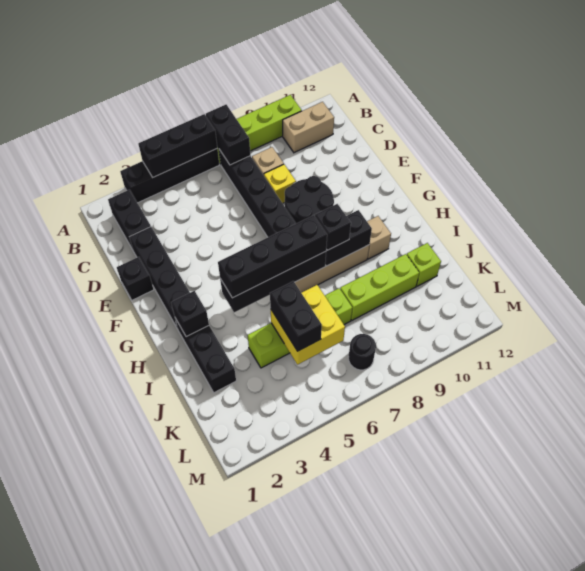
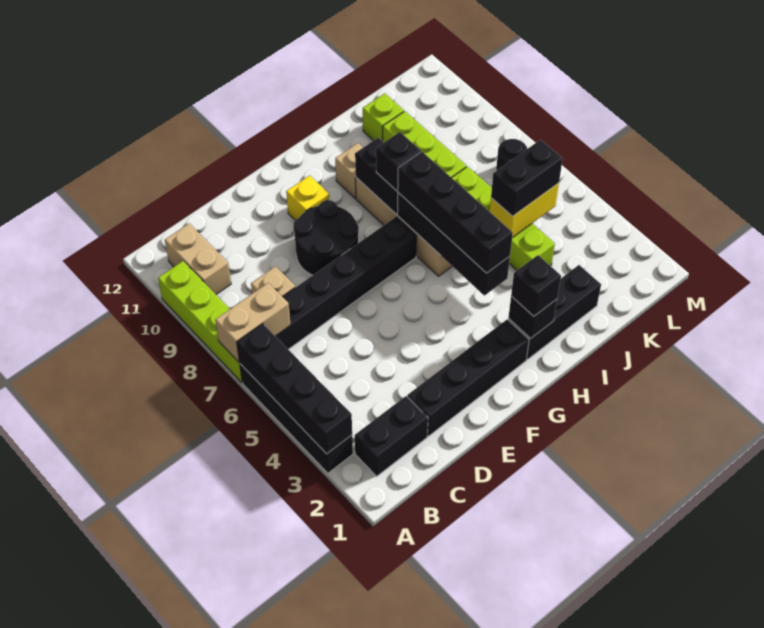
black 1x3 brick [138,114,217,177] -> black 1x4 brick [237,324,352,454]
black 1x2 brick [206,105,250,165] -> tan 1x2 brick [215,283,291,362]
yellow 1x1 brick [264,164,296,203] -> yellow 1x1 brick moved to [286,175,329,220]
black 1x1 brick [117,257,154,300] -> black 1x1 brick moved to [511,255,561,316]
yellow 2x2 brick [271,285,345,365] -> yellow 1x2 brick [490,183,559,238]

